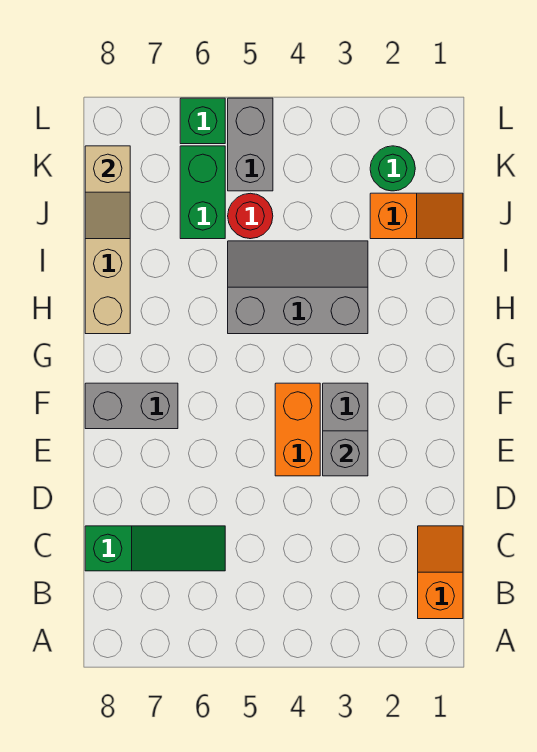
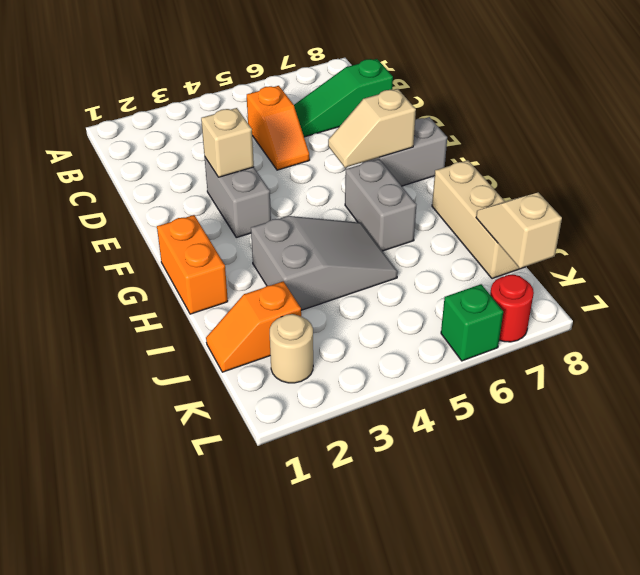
orange 1x2 slope [418,526,463,619] -> orange 1x2 slope moved to [247,86,310,170]
grey 1x1 brick [323,431,368,476] -> tan 1x1 brick [201,108,254,177]
orange 1x2 brick [275,383,320,476] -> orange 1x2 brick moved to [157,215,228,314]
none -> tan 1x2 slope [328,89,416,167]
grey 2x3 slope [228,241,368,334] -> grey 2x3 slope turned to [251,216,398,310]
red 1x1 round brick [228,193,273,239] -> red 1x1 round brick moved to [490,275,534,342]
green 1x2 brick [180,146,225,239] -> none
green 1x1 round brick [370,146,415,191] -> tan 1x1 round brick [270,314,313,383]
grey 1x2 brick [228,98,273,191] -> grey 1x2 brick moved to [345,159,416,251]

